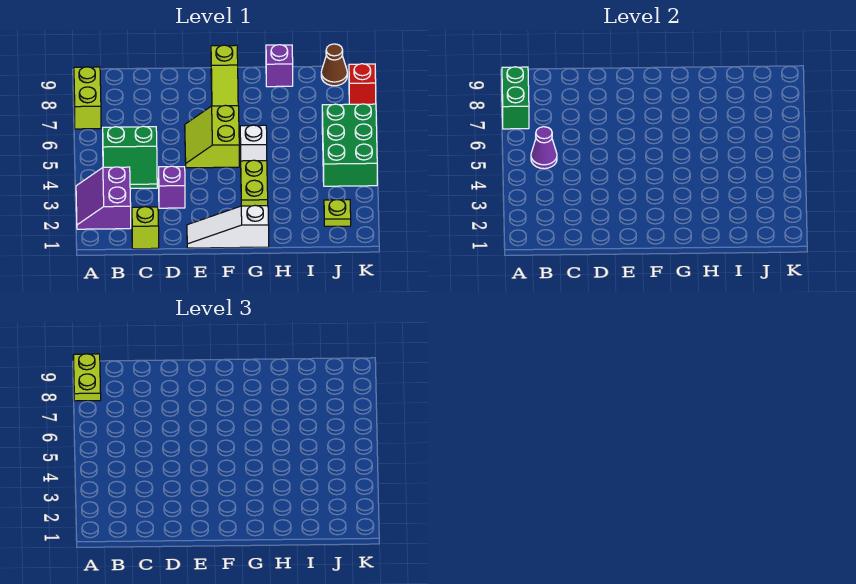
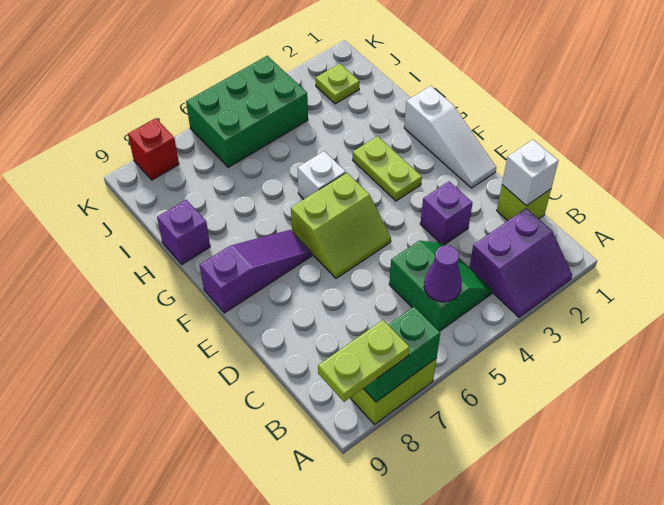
none -> white 1x1 brick [502,140,558,206]
lime 1x3 slope [211,45,238,106] -> purple 1x3 slope [200,230,312,313]
lime 1x2 plate [241,160,268,206] -> lime 1x2 plate turned to [353,136,422,201]
brown 1x1 cone [321,44,347,86] -> none

